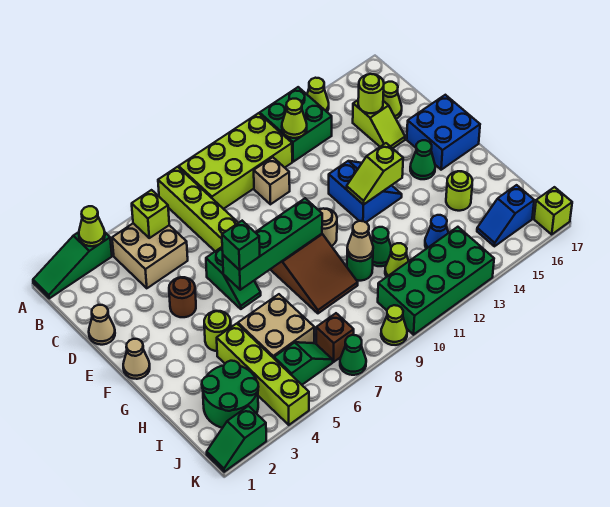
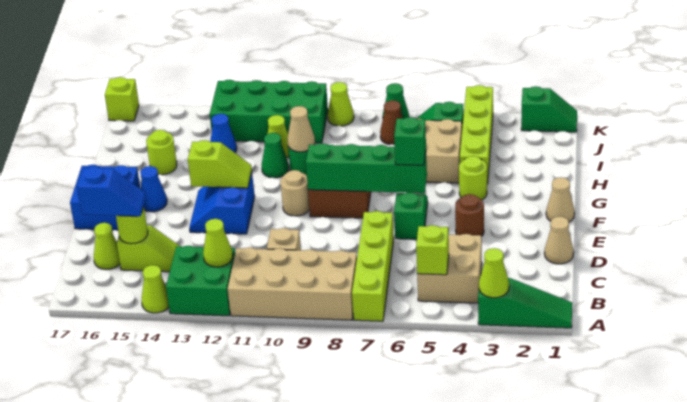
lime 2x4 brick [179,113,292,209] -> tan 2x4 brick [228,247,357,320]
lime 1x2 slope [353,100,405,148] -> lime 1x2 slope turned to [117,225,179,272]
green 1x1 cone [410,140,435,179] -> blue 1x1 cone [140,166,167,212]
green 2x2 round brick [202,361,258,428] -> none
brown 1x1 brick [316,313,354,362] -> brown 1x1 cone [380,100,403,145]
blue 1x2 slope [477,185,534,246] -> blue 1x2 slope moved to [77,167,146,216]

